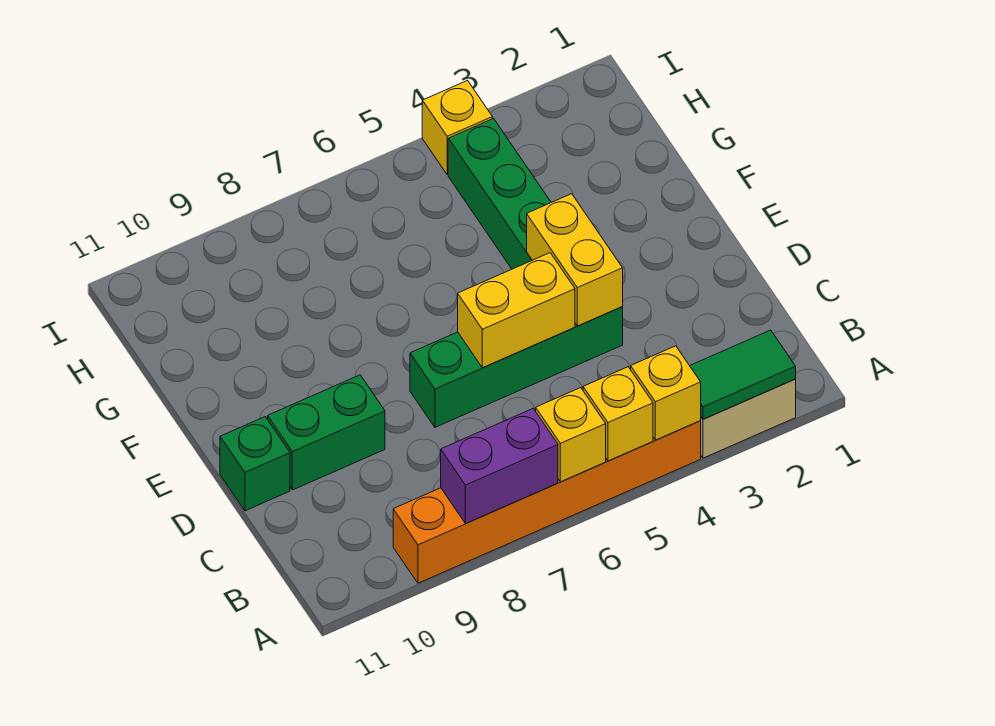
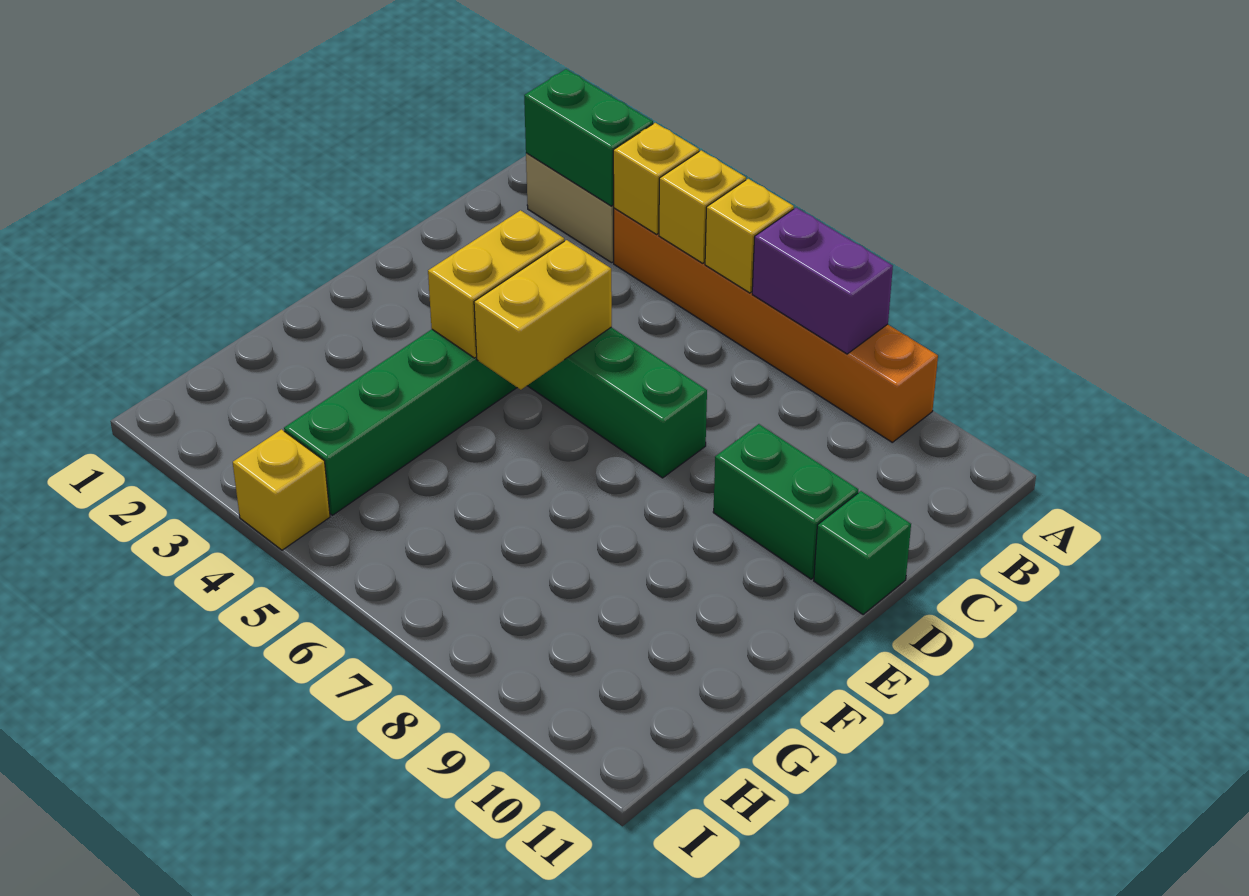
green 1x2 tile [690,330,796,419] -> green 1x2 brick [524,69,653,206]
yellow 1x2 brick [458,253,575,368] -> yellow 1x2 brick turned to [474,240,612,390]

